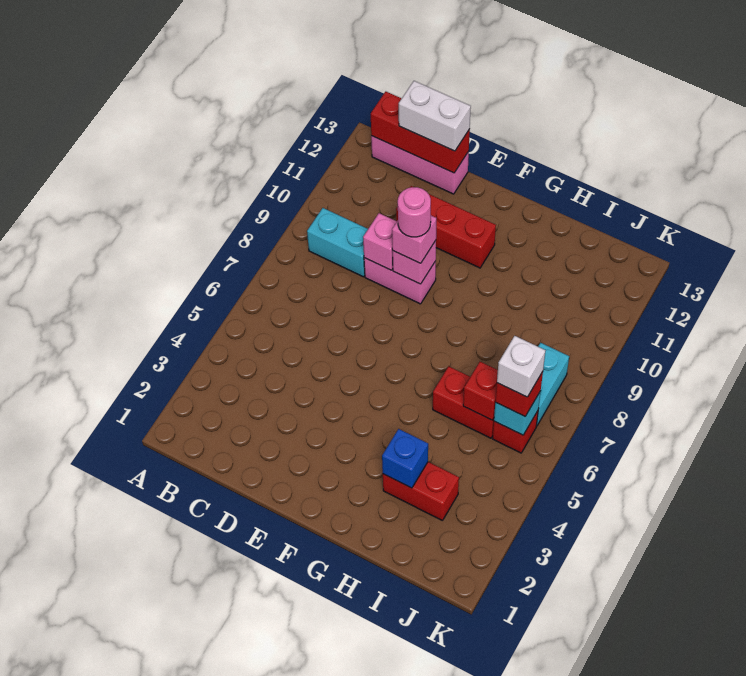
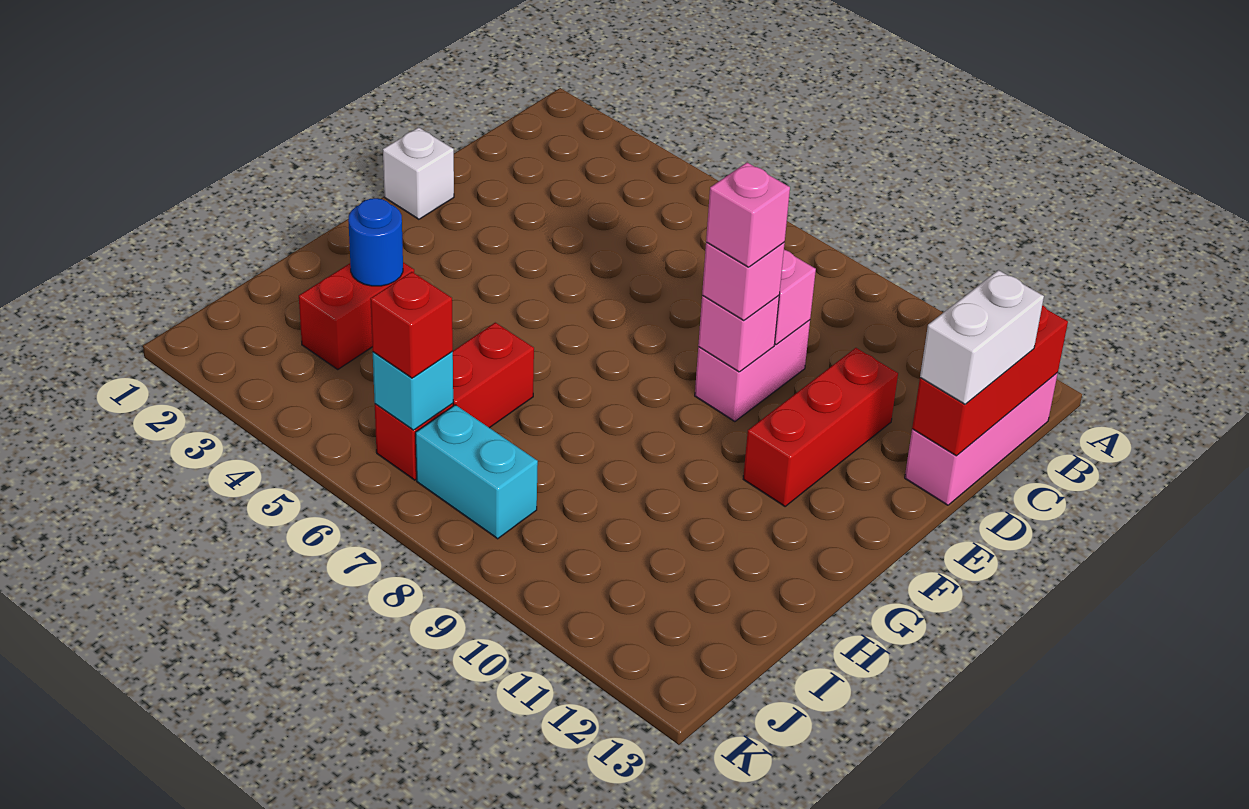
cyan 1x2 brick [307,208,368,277] -> none
pink 1x1 round brick [398,187,431,237] -> pink 1x1 brick [706,163,790,267]
blue 1x1 brick [382,429,428,488] -> blue 1x1 round brick [348,198,403,286]
red 1x1 brick [463,362,498,420] -> none
white 1x1 brick [497,336,545,397] -> white 1x1 brick moved to [383,127,454,219]

